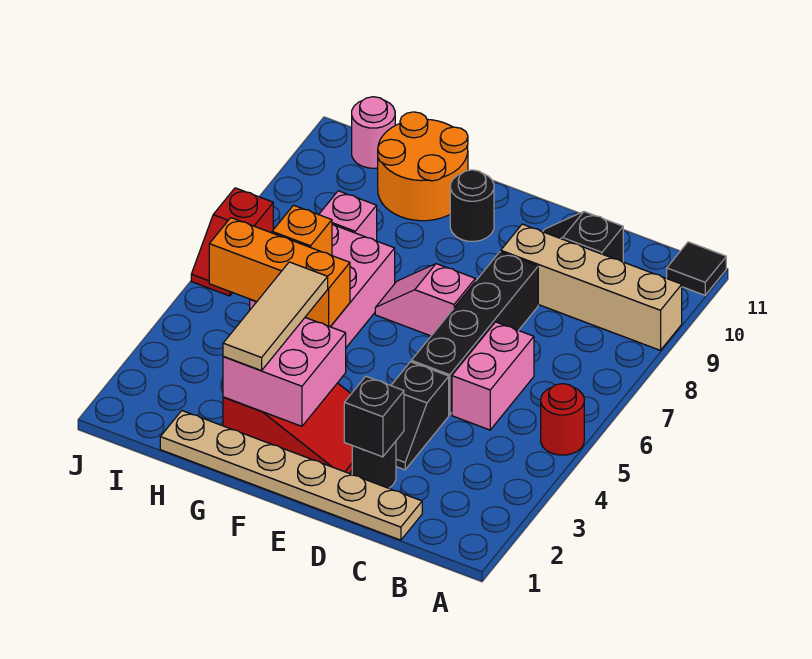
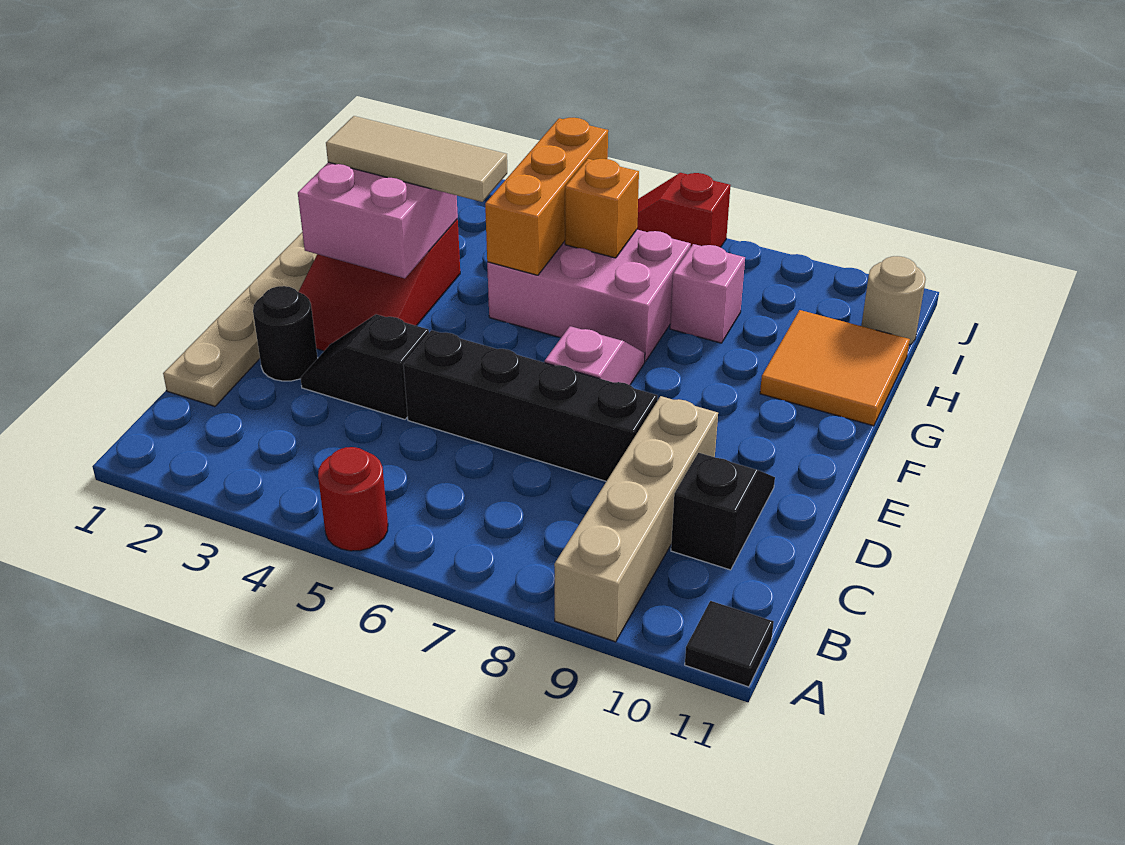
pink 1x2 brick [452,322,534,430] -> none
black 1x1 brick [344,376,404,457] -> none
black 1x1 round brick [450,170,494,241] -> none
orange 2x2 round brick [378,112,468,221] -> orange 2x2 tile [760,310,910,426]
pink 1x1 round brick [352,97,395,168] -> tan 1x1 round brick [861,256,926,345]

